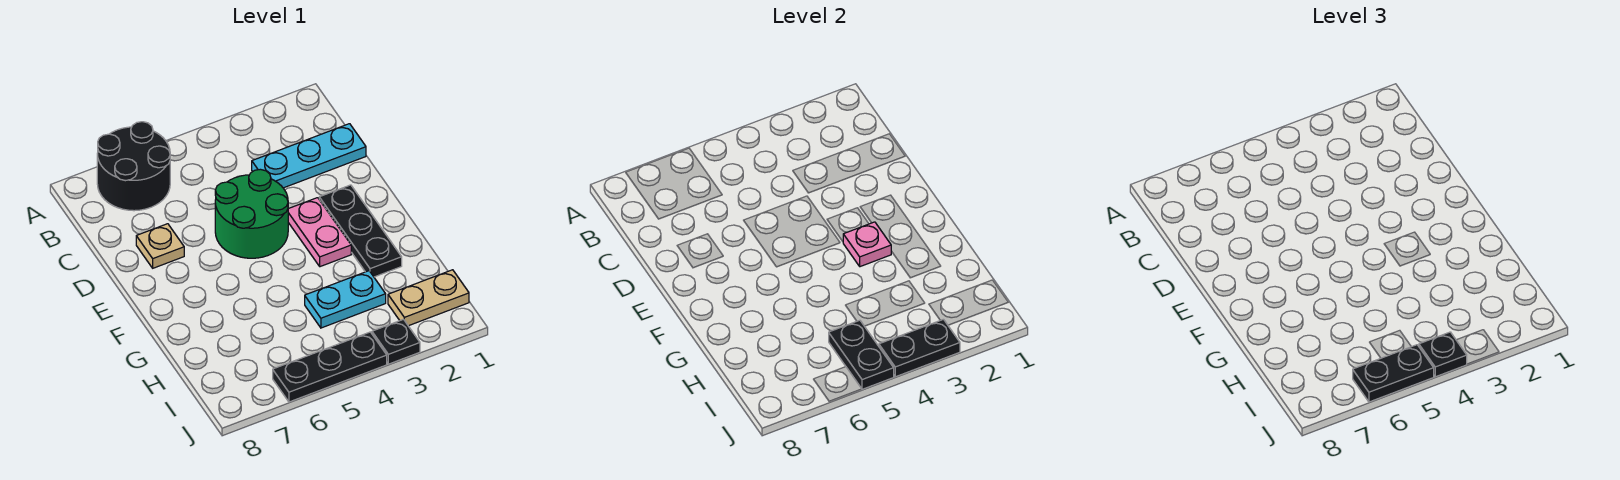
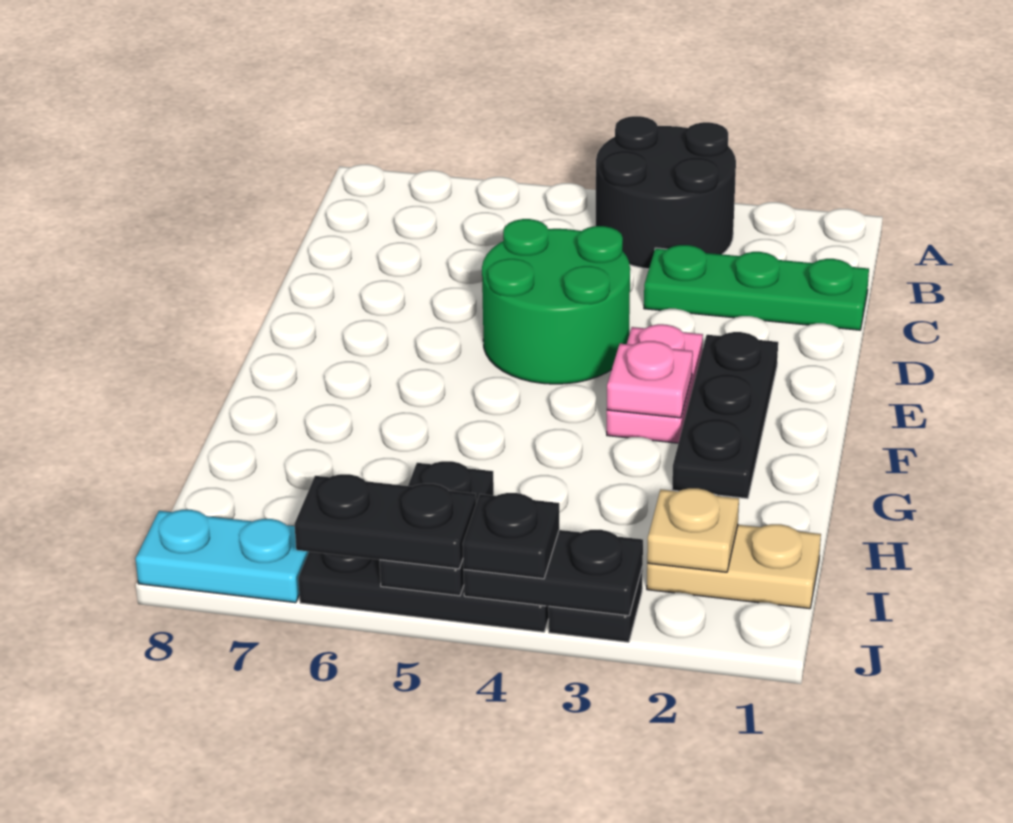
black 2x2 round brick [97,122,170,211] -> black 2x2 round brick moved to [596,116,736,269]
cyan 1x3 plate [252,124,366,188] -> green 1x3 plate [644,245,869,330]
tan 1x1 plate [136,224,184,268] -> tan 1x1 plate moved to [647,488,739,572]
cyan 1x2 plate [305,271,386,328] -> cyan 1x2 plate moved to [136,510,309,603]

